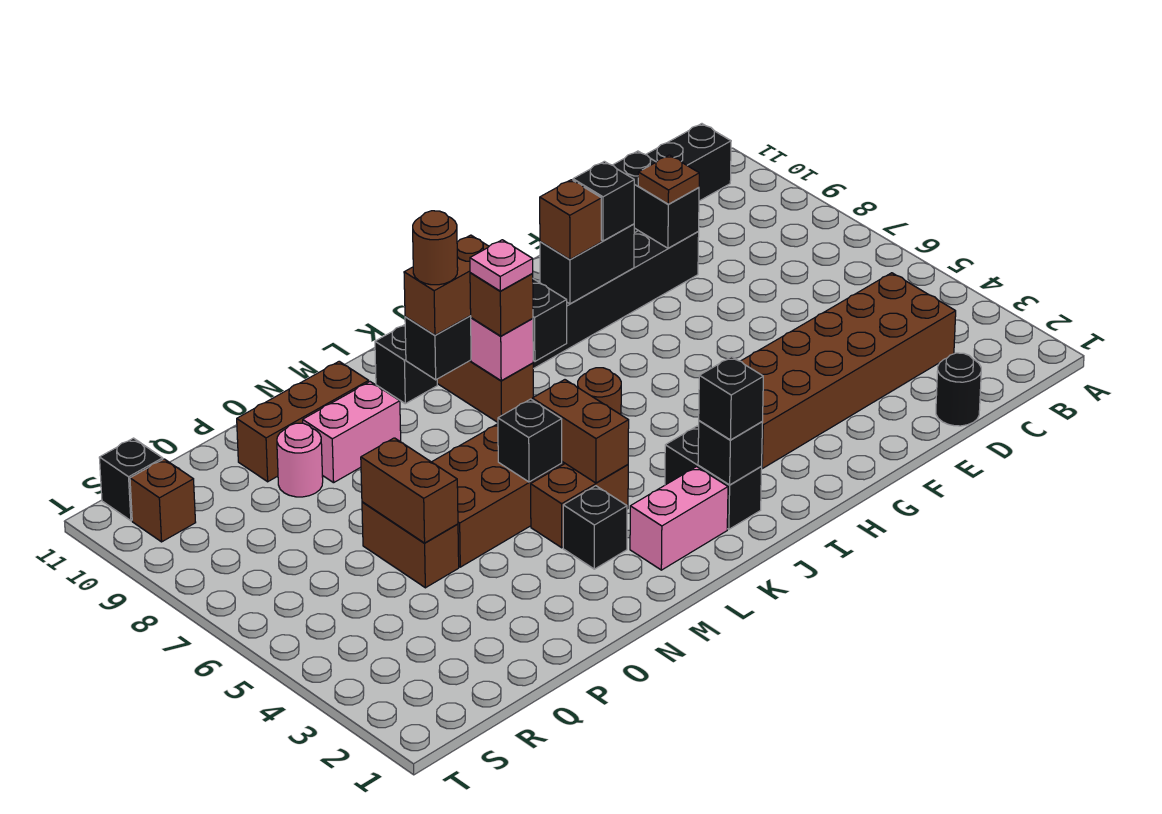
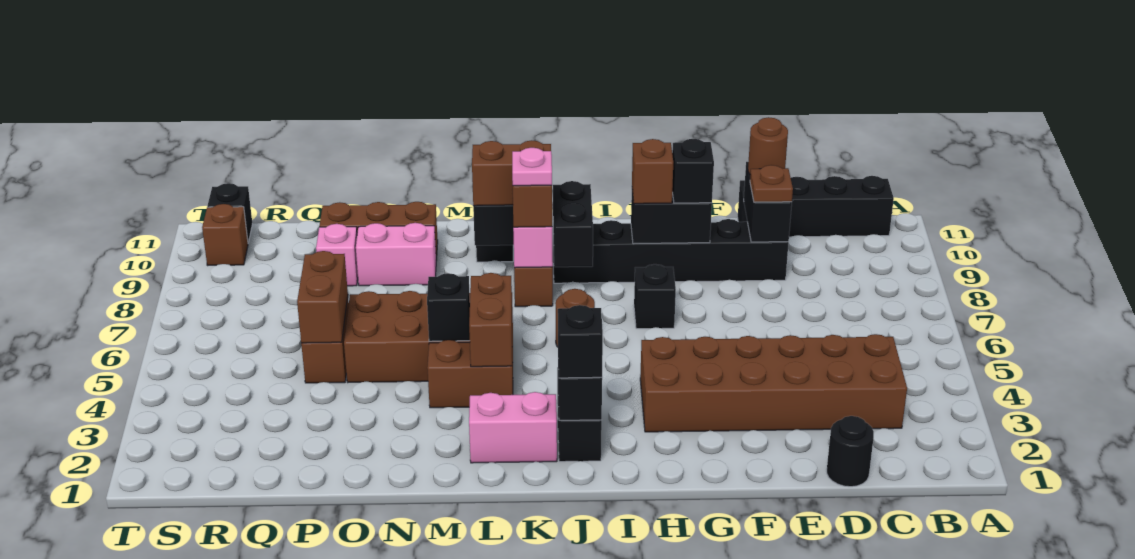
brown 1x1 round brick [413,211,458,285] -> brown 1x1 round brick moved to [748,117,788,174]
black 1x1 brick [563,486,627,569] -> black 1x1 brick moved to [634,264,676,329]
pink 1x1 round brick [277,423,323,497] -> pink 1x1 brick [316,224,358,286]

